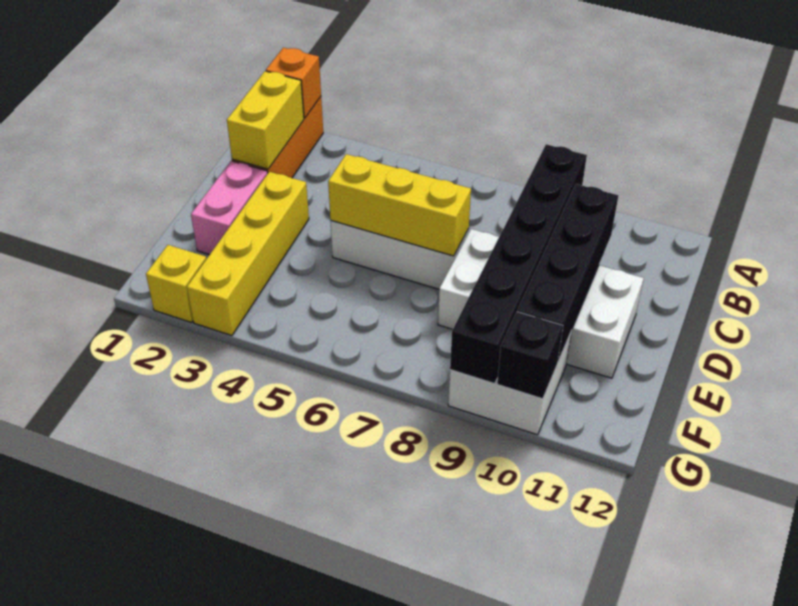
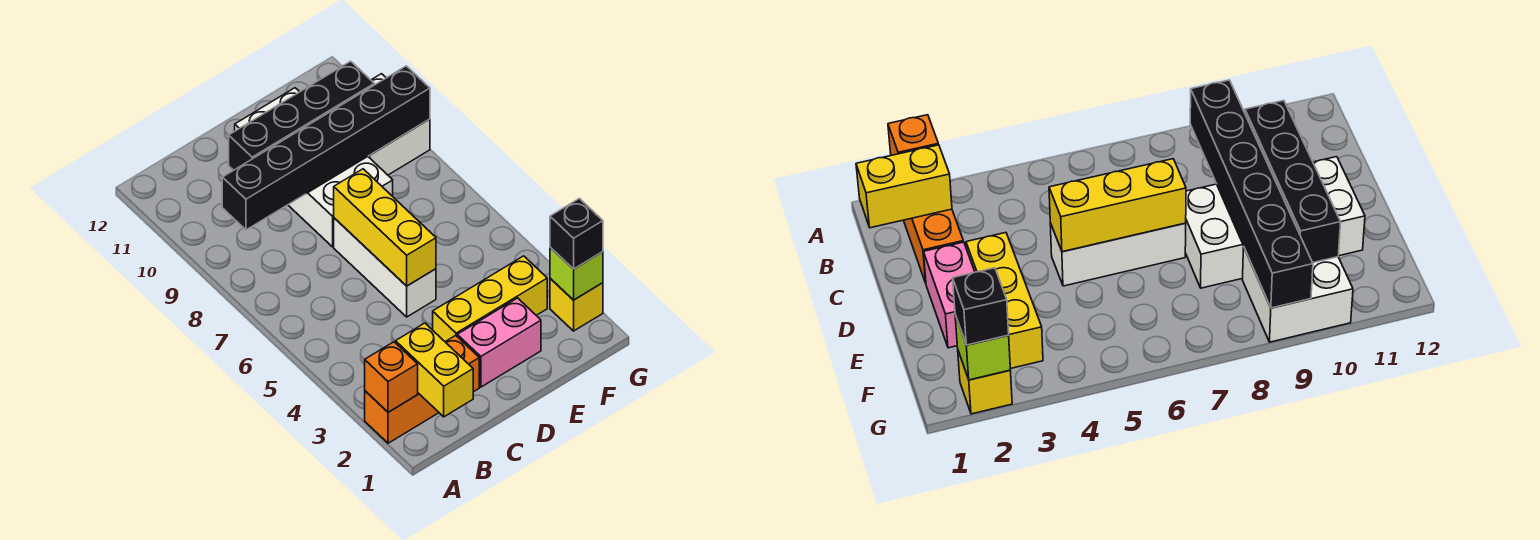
yellow 1x2 brick [227,71,304,169] -> yellow 1x2 brick turned to [396,323,473,417]
yellow 1x4 brick [187,172,309,336] -> yellow 1x3 brick [433,256,547,342]
none -> lime 1x1 brick [550,247,603,300]
black 1x1 brick [497,312,563,399] -> black 1x1 brick moved to [550,199,603,269]

